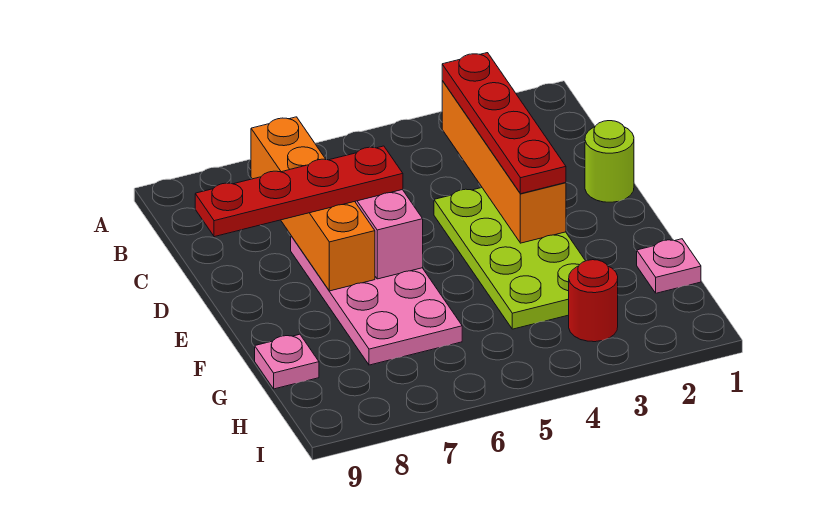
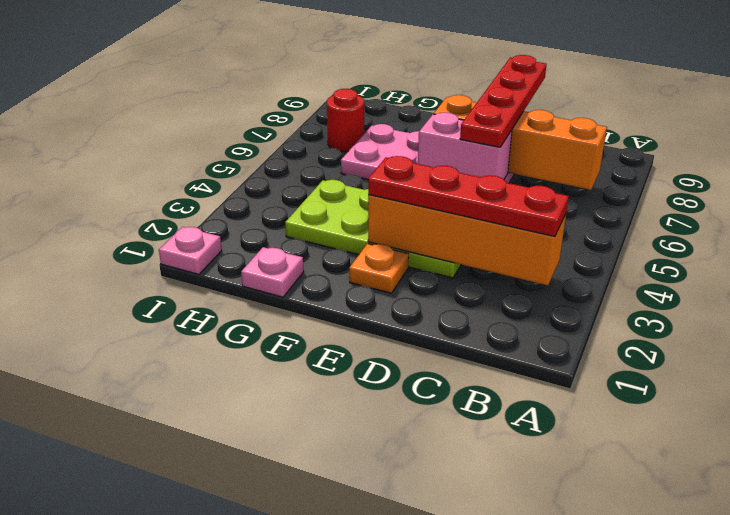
lime 1x1 round brick [585,121,634,202] -> none
none -> orange 1x1 plate [349,244,409,293]
pink 1x1 plate [255,334,319,389] -> pink 1x1 plate moved to [159,227,222,274]
red 1x1 round brick [569,260,618,342] -> red 1x1 round brick moved to [327,89,364,152]

